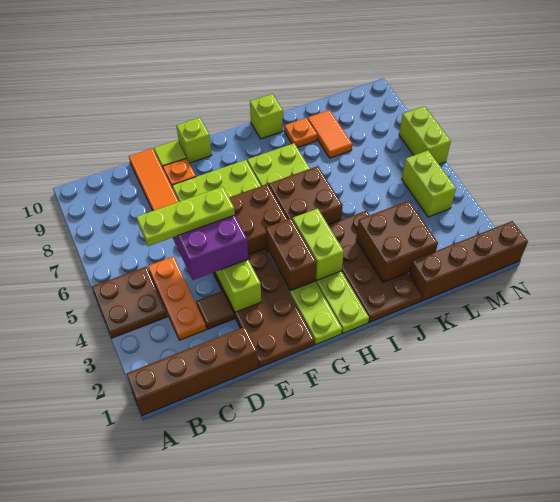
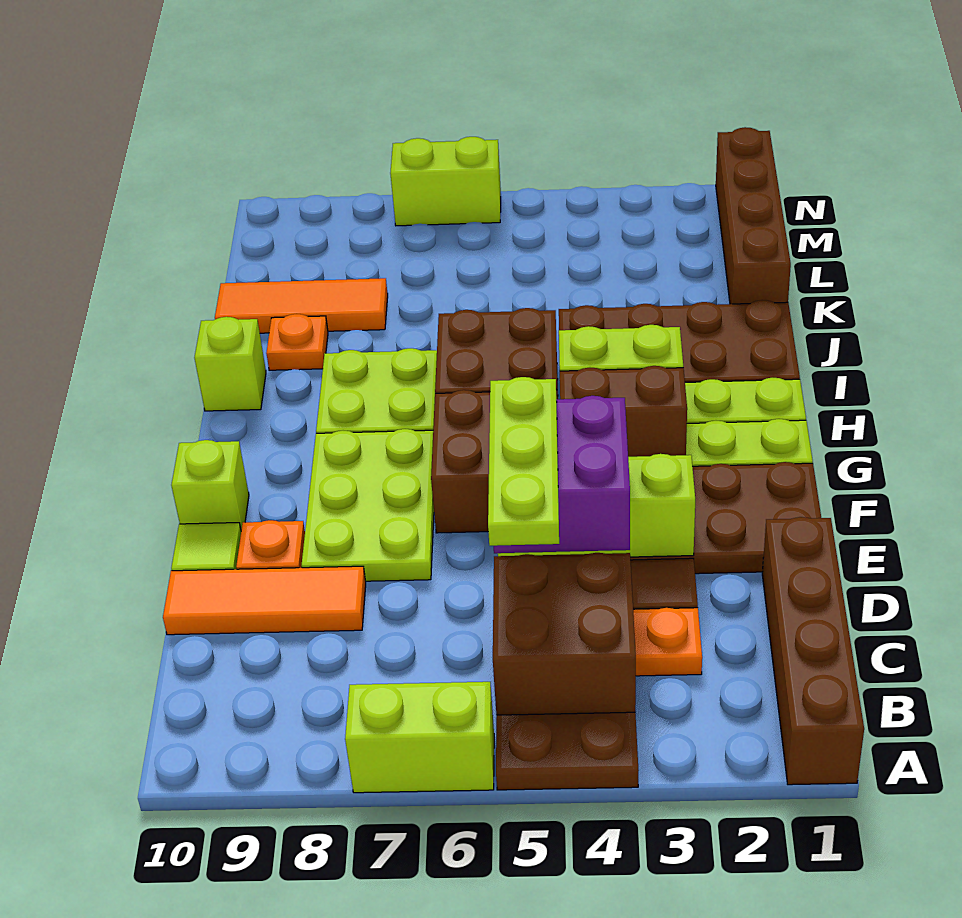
brown 2x2 brick [356,201,438,282] -> brown 2x2 brick moved to [493,553,636,715]
orange 1x2 tile [308,110,352,158] -> orange 1x3 tile [215,278,388,333]
lime 1x2 brick [402,150,456,217] -> lime 1x2 brick moved to [345,682,494,793]

